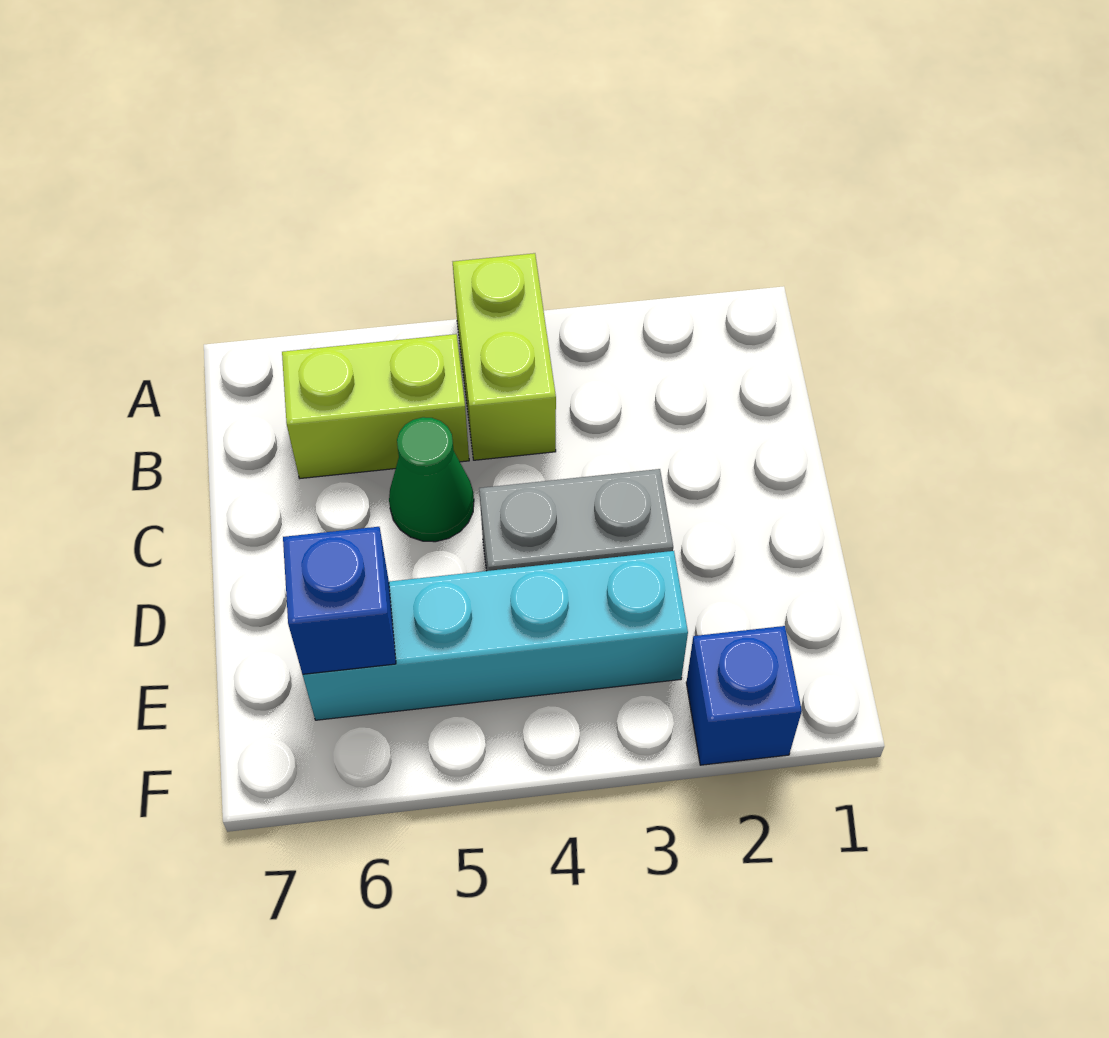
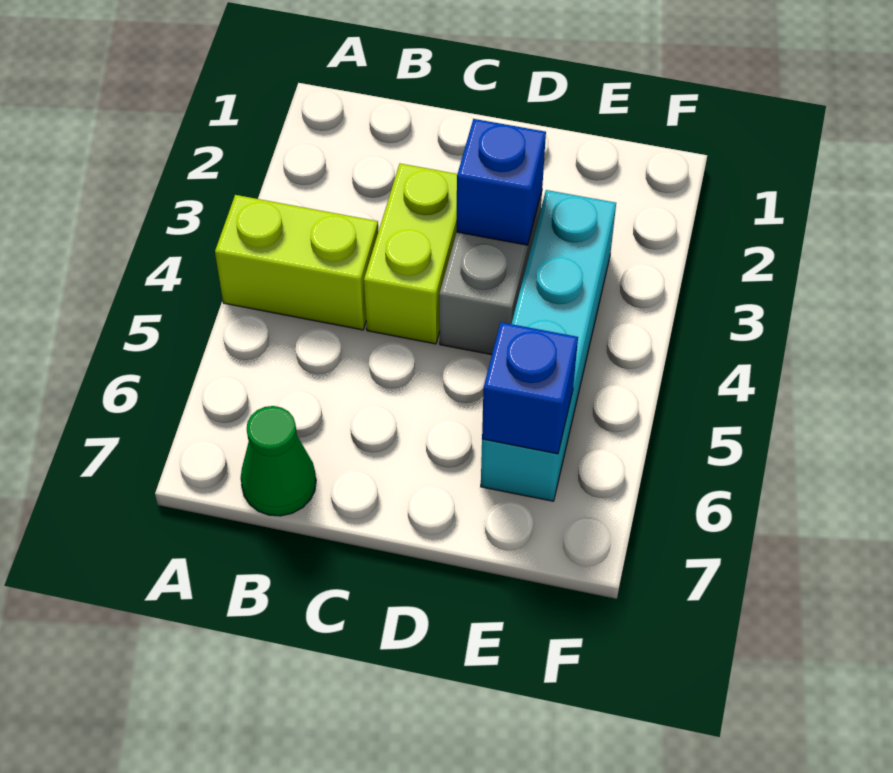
lime 1x2 brick [282,334,469,479] -> lime 1x2 brick moved to [364,164,457,344]
green 1x1 cone [389,417,474,542] -> green 1x1 cone moved to [240,406,316,516]
blue 1x1 brick [686,626,802,765] -> blue 1x1 brick moved to [457,119,546,245]

